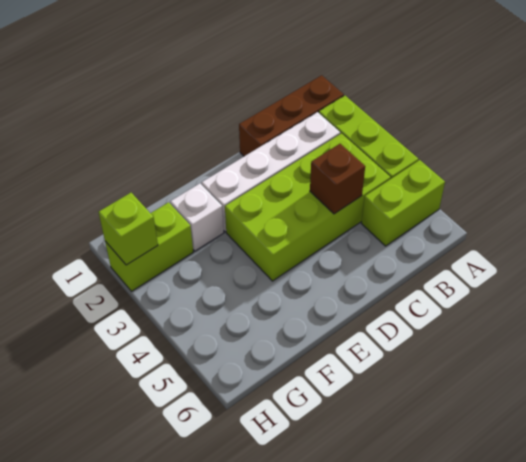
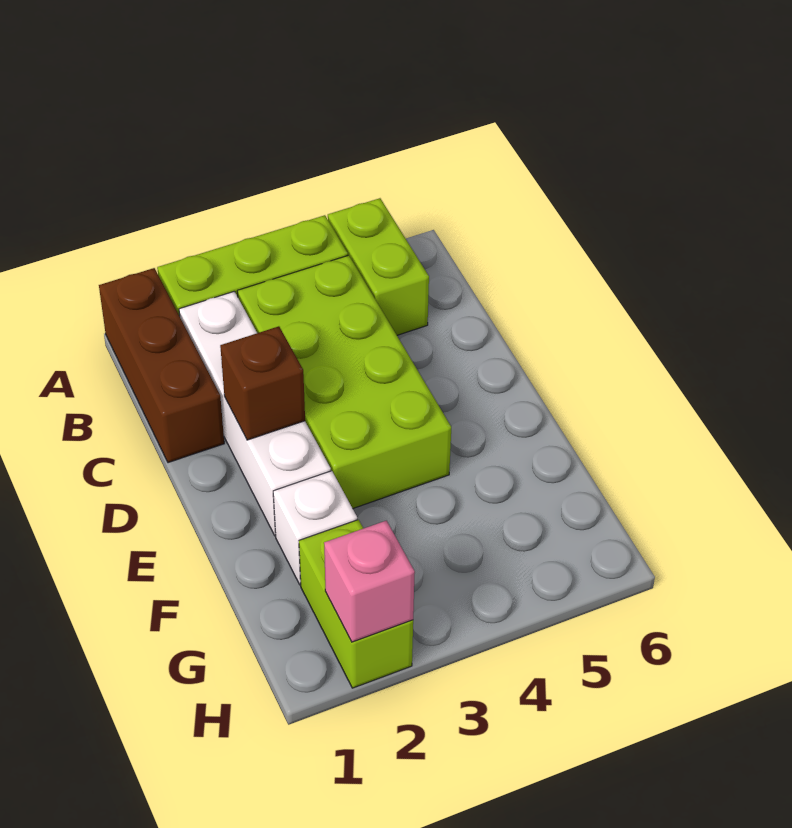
brown 1x1 brick [310,144,365,214] -> brown 1x1 brick moved to [220,326,305,440]
lime 1x1 brick [99,193,158,265] -> pink 1x1 brick [324,521,415,642]

